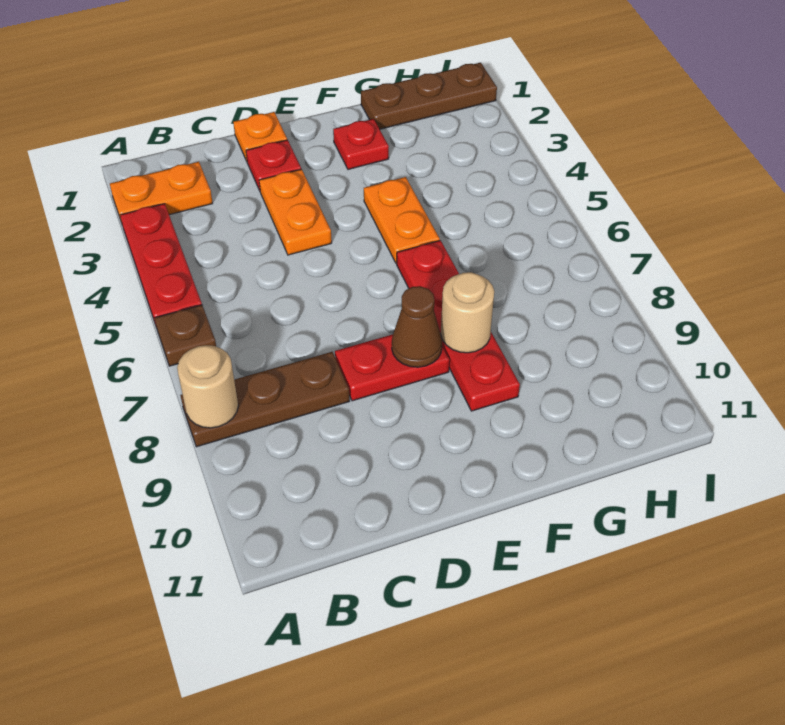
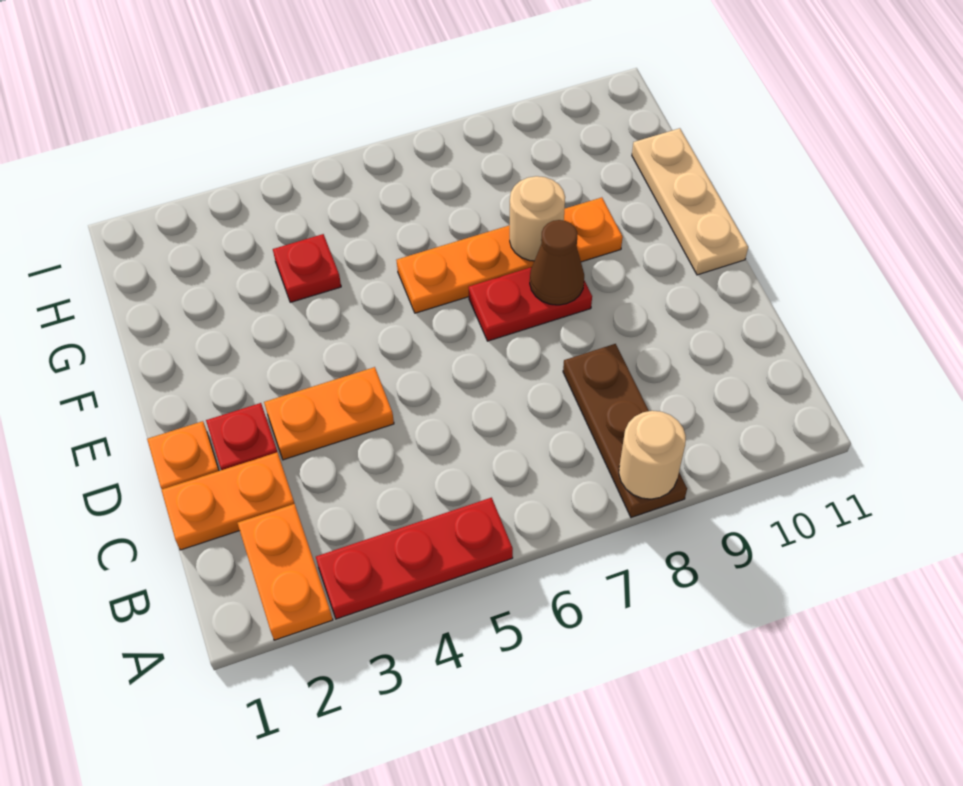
brown 1x1 plate [155,305,216,366] -> none
red 1x2 plate [335,334,449,401] -> red 1x2 plate turned to [468,267,592,341]
none -> tan 1x3 plate [632,128,748,275]
red 1x1 plate [333,119,389,169] -> red 1x1 plate moved to [273,234,341,302]
orange 1x2 plate [364,177,440,264] -> orange 1x2 plate moved to [162,452,295,550]
red 1x4 plate [397,240,520,411] -> orange 1x4 plate [397,197,623,313]
brown 1x3 plate [361,63,497,129] -> none

